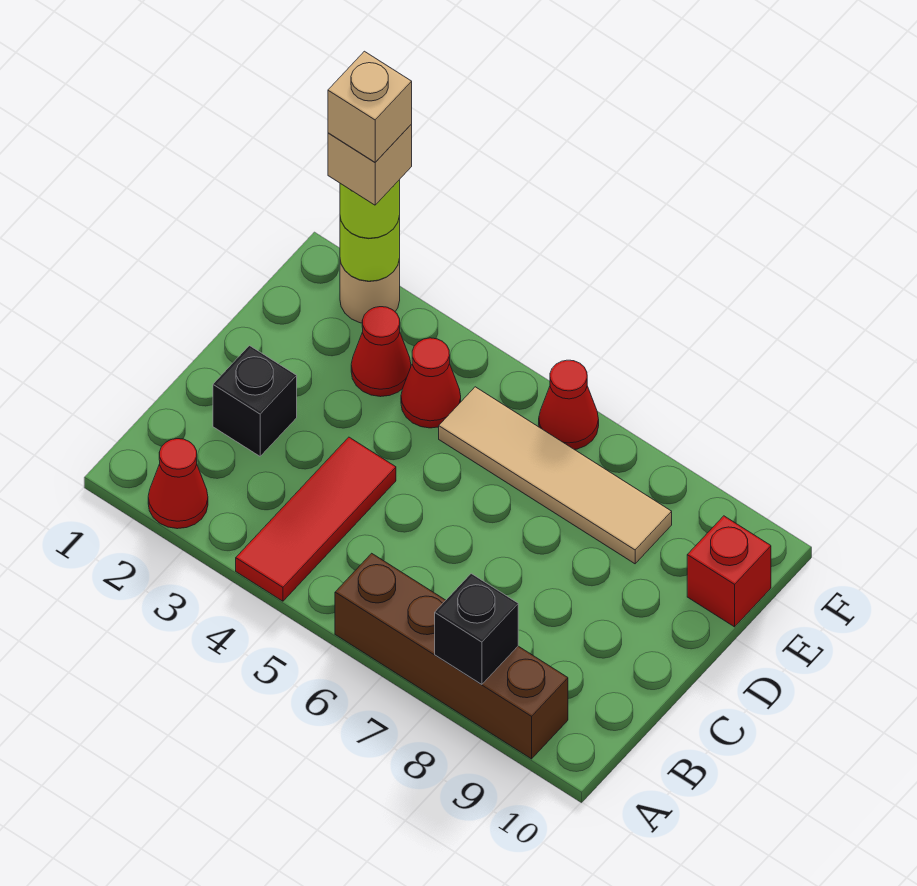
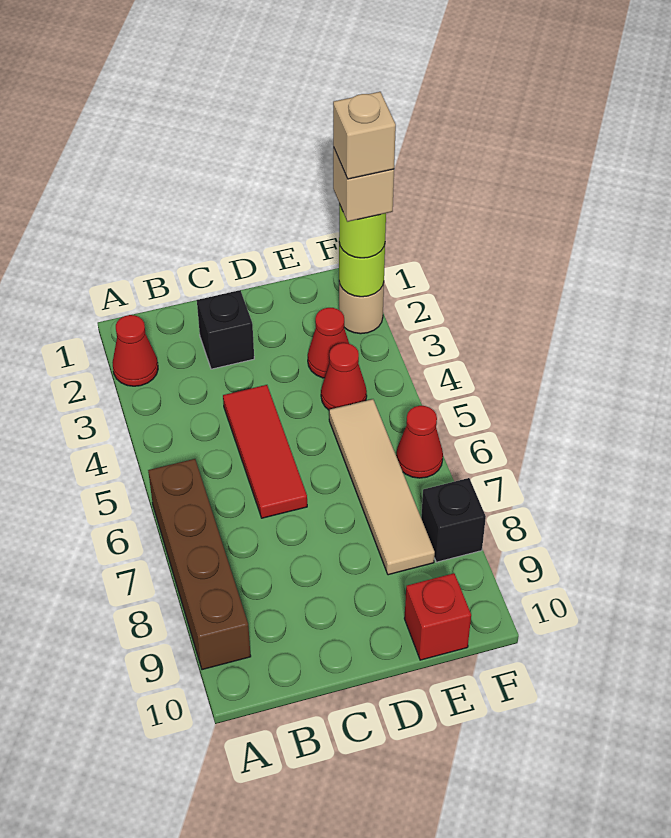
red 1x3 tile [236,437,396,601] -> red 1x3 tile turned to [223,385,307,518]
black 1x1 brick [435,574,518,684] -> black 1x1 brick moved to [421,478,486,562]

